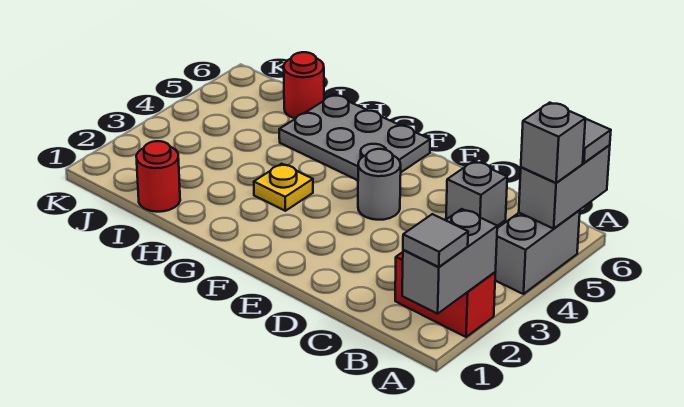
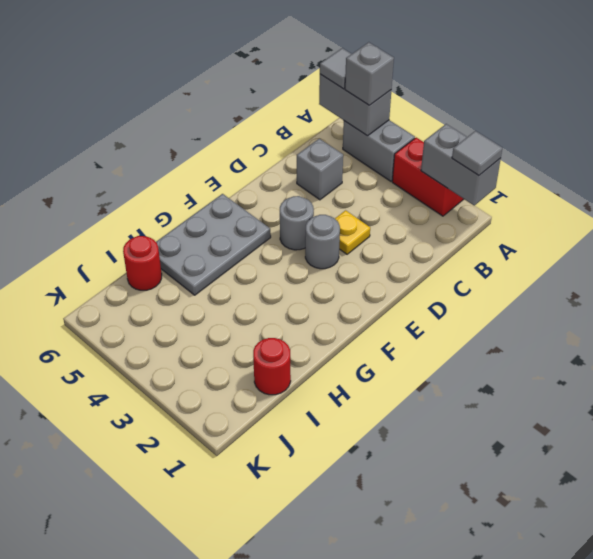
red 1x2 brick [395,252,496,337] -> red 1x2 brick turned to [392,138,464,216]
none -> grey 1x1 round brick [305,215,340,269]
yellow 1x1 plate [254,164,313,211] -> yellow 1x1 plate moved to [335,210,370,254]

